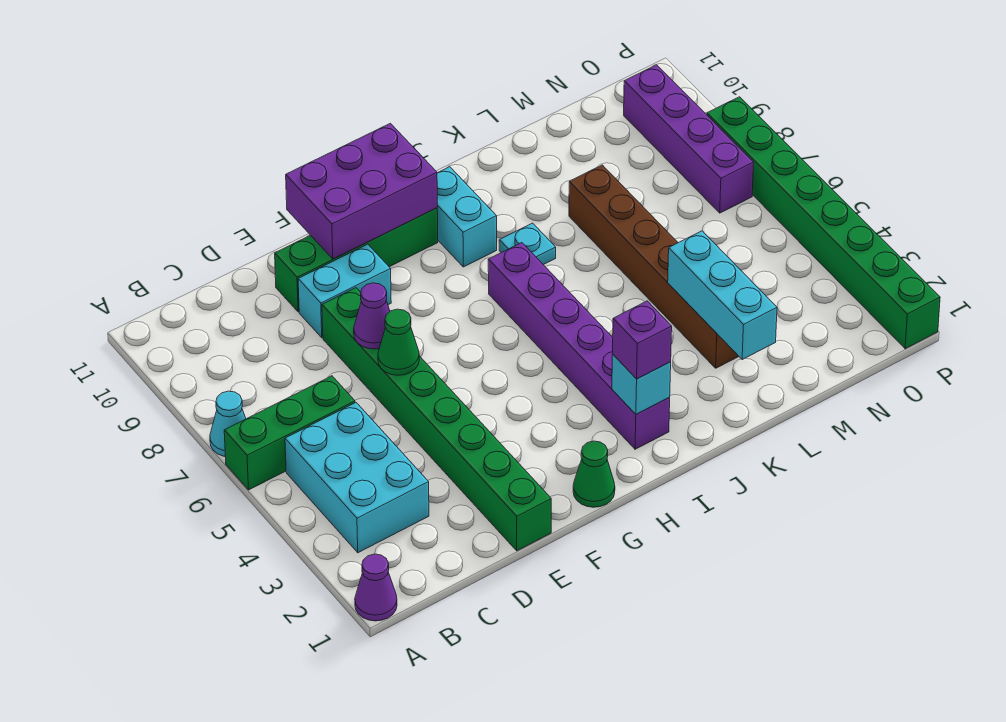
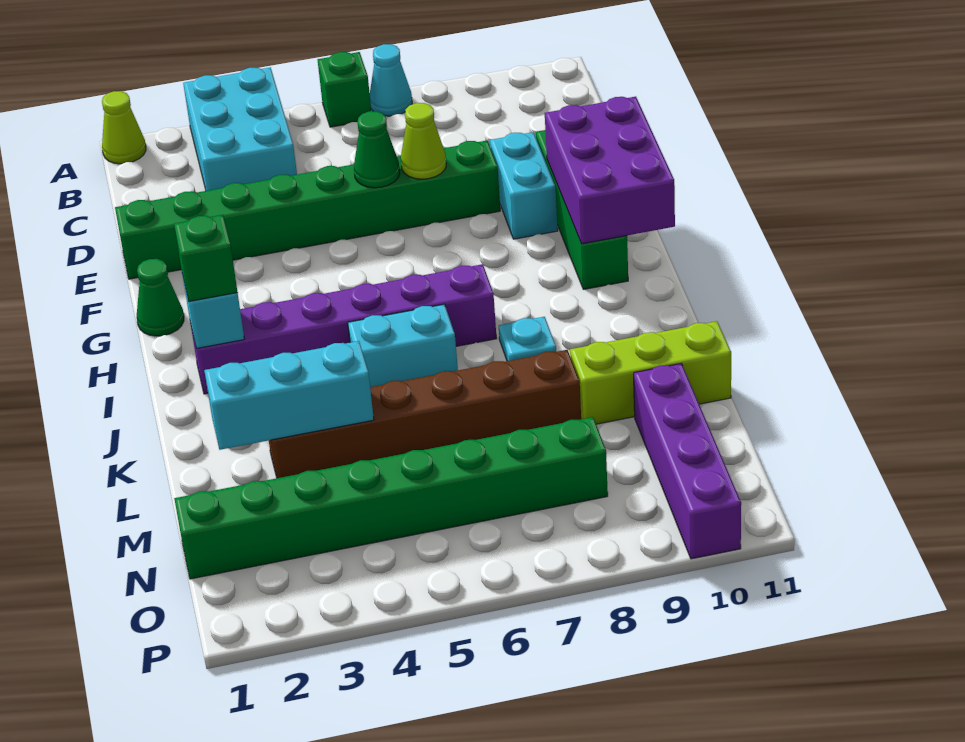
purple 1x1 cone [355,554,397,621] -> lime 1x1 cone [102,91,146,164]
green 1x3 brick [224,376,355,490] -> green 1x1 brick [318,52,371,127]
cyan 2x3 brick [285,403,429,553] -> cyan 2x3 brick turned to [183,67,297,191]
purple 1x1 cone [354,283,390,349] -> lime 1x1 cone [401,103,446,179]
purple 1x1 brick [613,301,672,379] -> green 1x1 brick [174,215,238,301]
cyan 1x2 brick [437,167,497,267] -> cyan 1x2 brick moved to [348,304,458,387]
none -> lime 1x3 brick [570,321,731,424]
purple 1x4 brick [624,65,754,213] -> purple 1x4 brick turned to [634,364,741,559]
green 1x8 brick [707,97,940,349] -> green 1x8 brick moved to [174,417,608,579]

